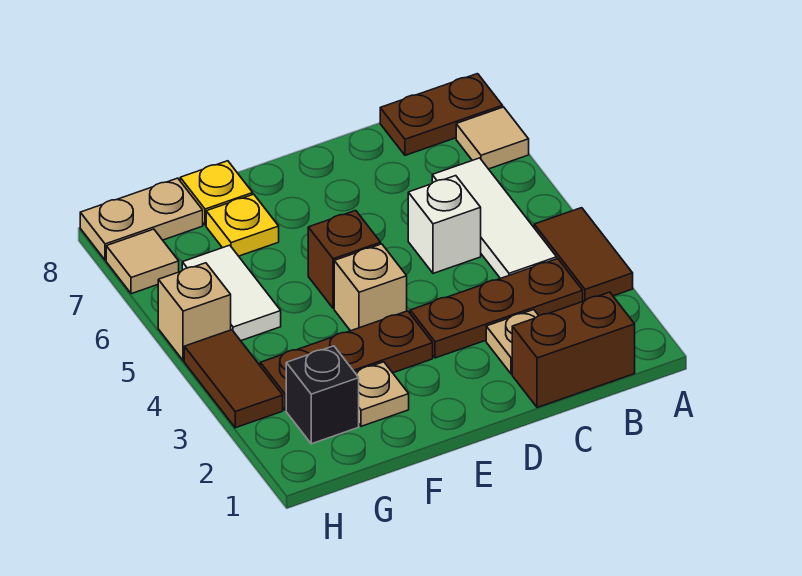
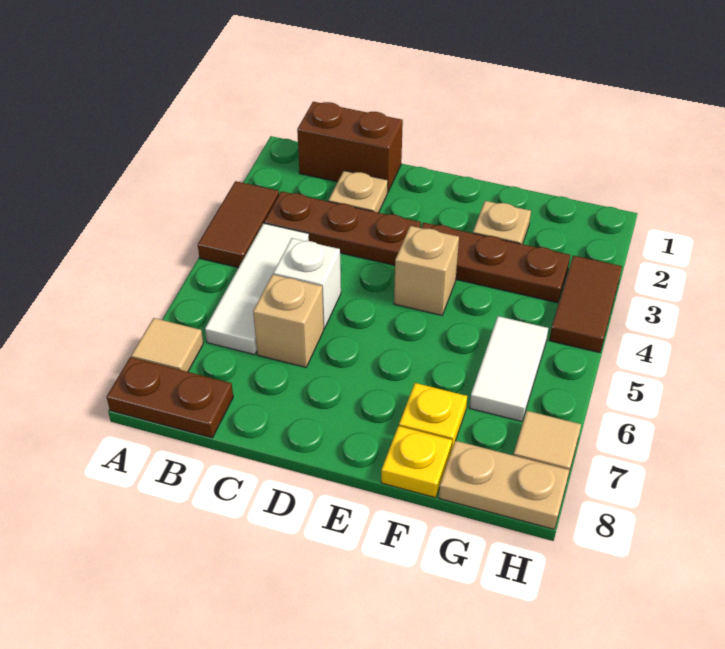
brown 1x1 brick [308,210,381,308] -> none
black 1x1 brick [286,346,359,444] -> none
tan 1x1 brick [158,263,231,361] -> tan 1x1 brick moved to [253,275,324,367]

